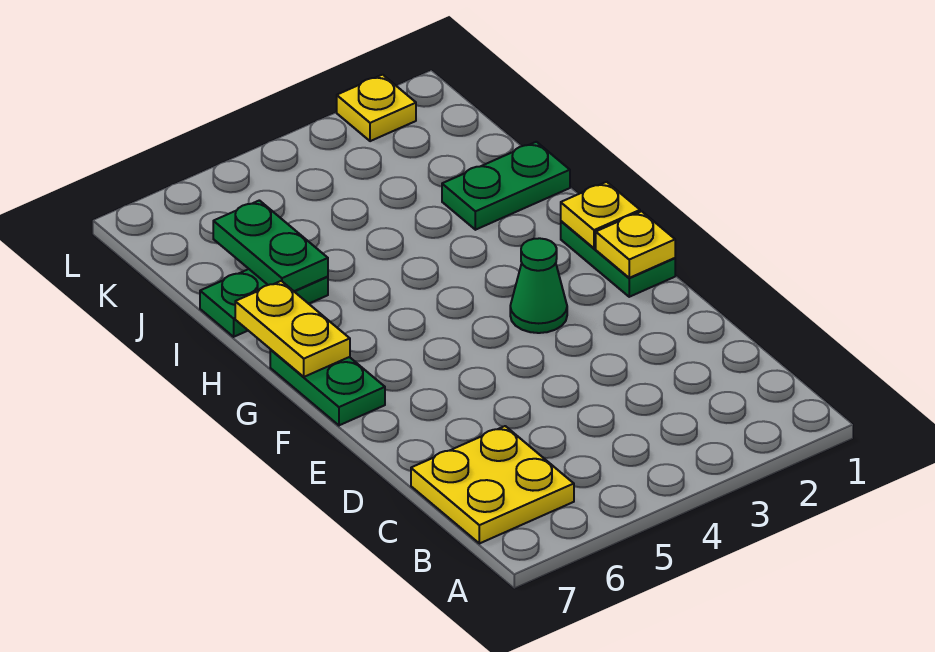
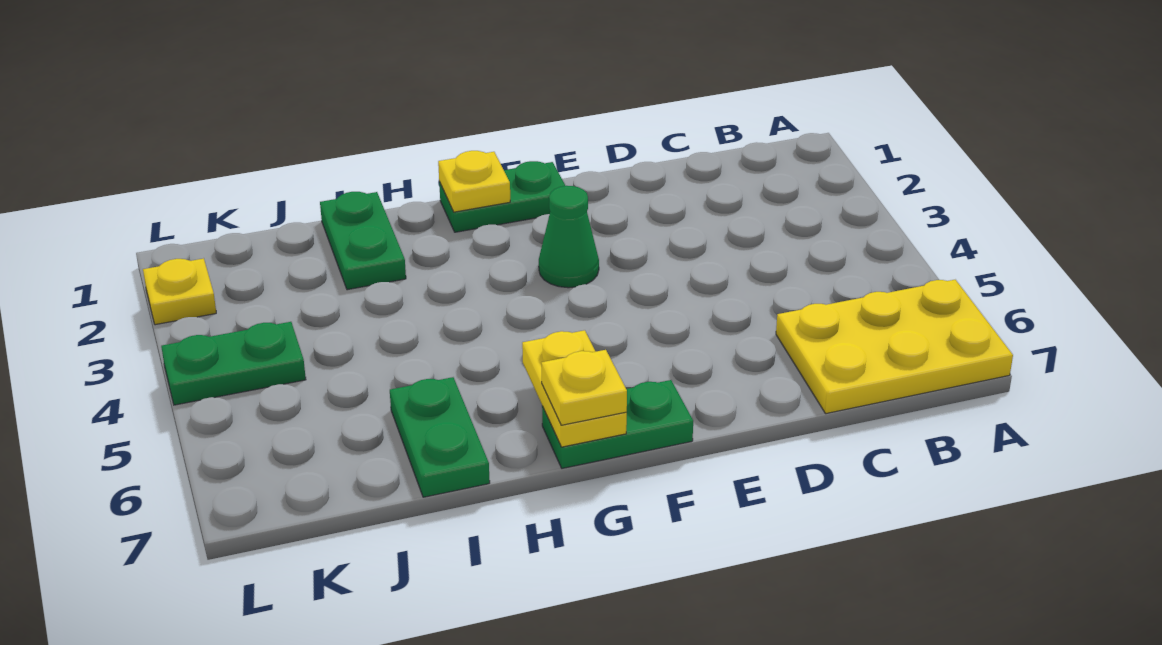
yellow 2x2 plate [411,426,574,544] -> yellow 2x3 plate [776,280,1013,414]
yellow 1x1 plate [596,211,675,278] -> yellow 1x1 plate moved to [541,350,627,425]
yellow 1x2 plate [235,281,350,377] -> yellow 1x2 plate turned to [522,330,627,447]
green 1x2 plate [213,200,328,291] -> green 1x2 plate moved to [161,322,306,405]

